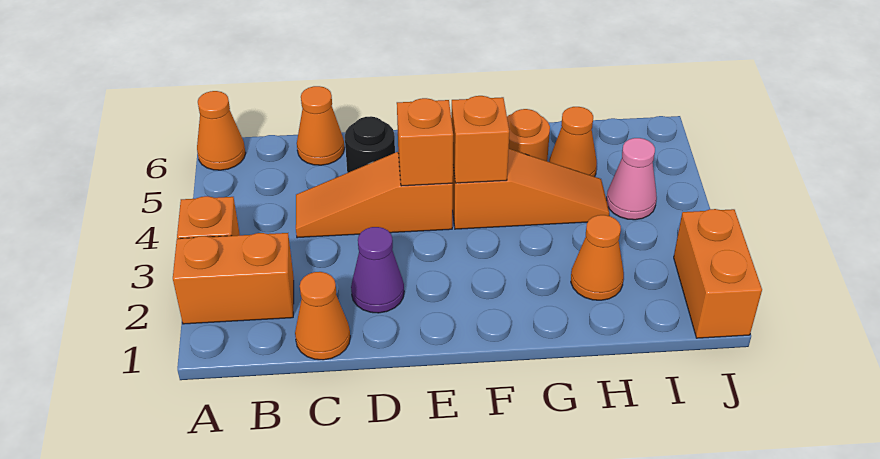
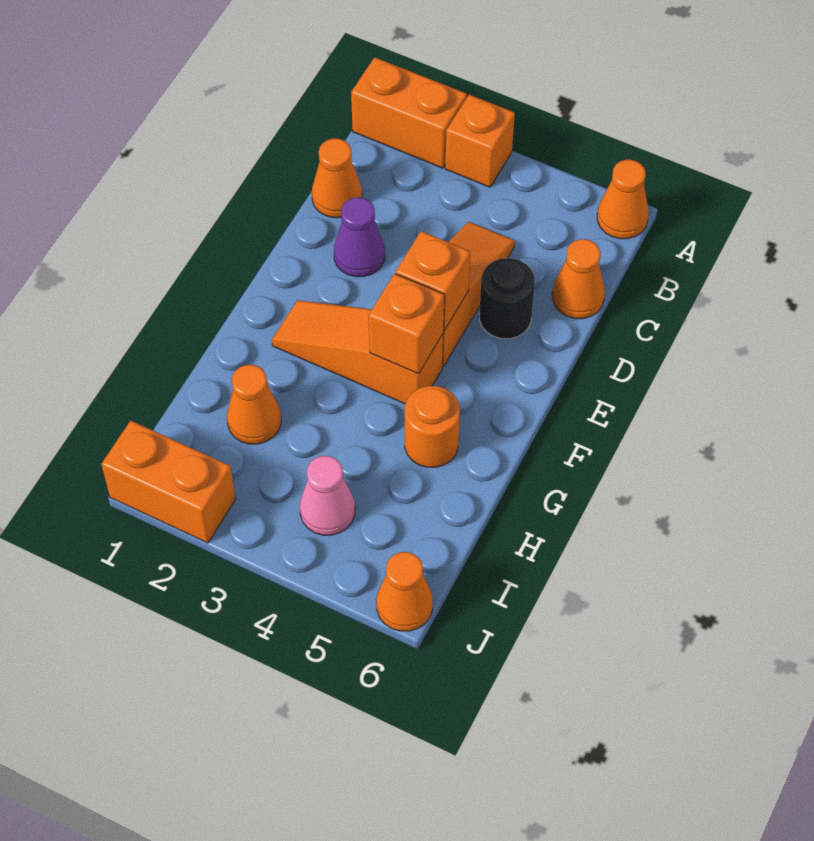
orange 1x2 brick [173,233,294,324] -> orange 1x2 brick turned to [351,57,467,168]
orange 1x3 slope [452,149,609,229] -> orange 1x3 slope turned to [272,300,443,404]
orange 1x1 cone [549,107,597,177] -> orange 1x1 cone moved to [376,552,433,631]

